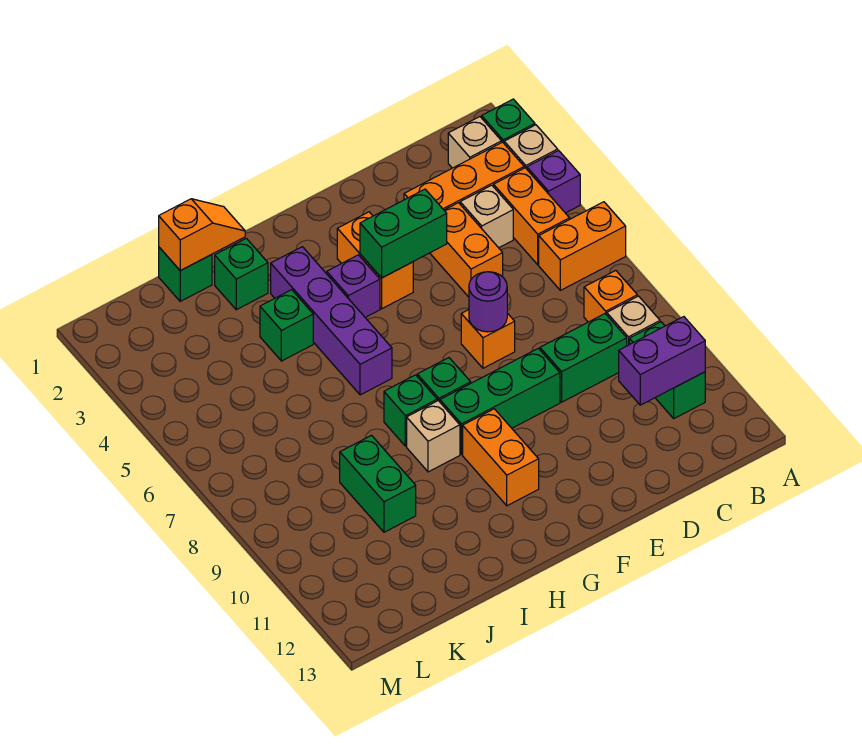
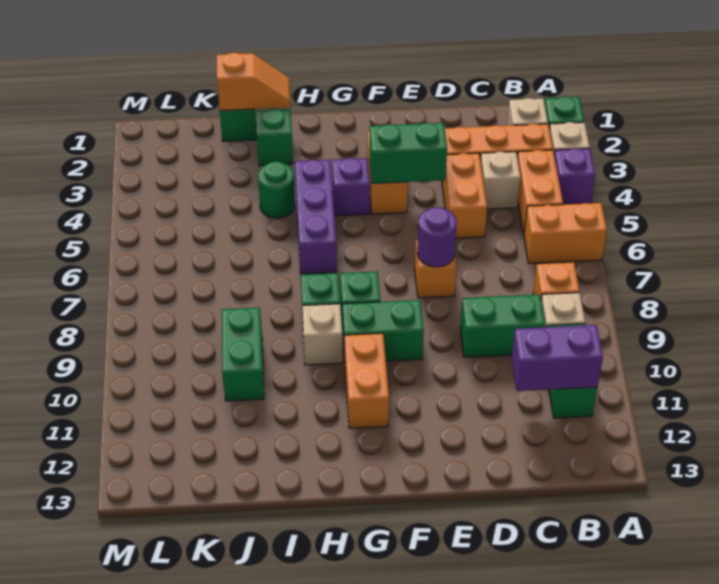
green 1x3 brick [440,348,560,454] -> green 1x2 brick [342,300,424,361]
purple 1x4 brick [271,247,392,395] -> purple 1x3 brick [295,160,337,274]
green 1x1 brick [260,290,313,361] -> green 1x1 round brick [258,161,295,218]

